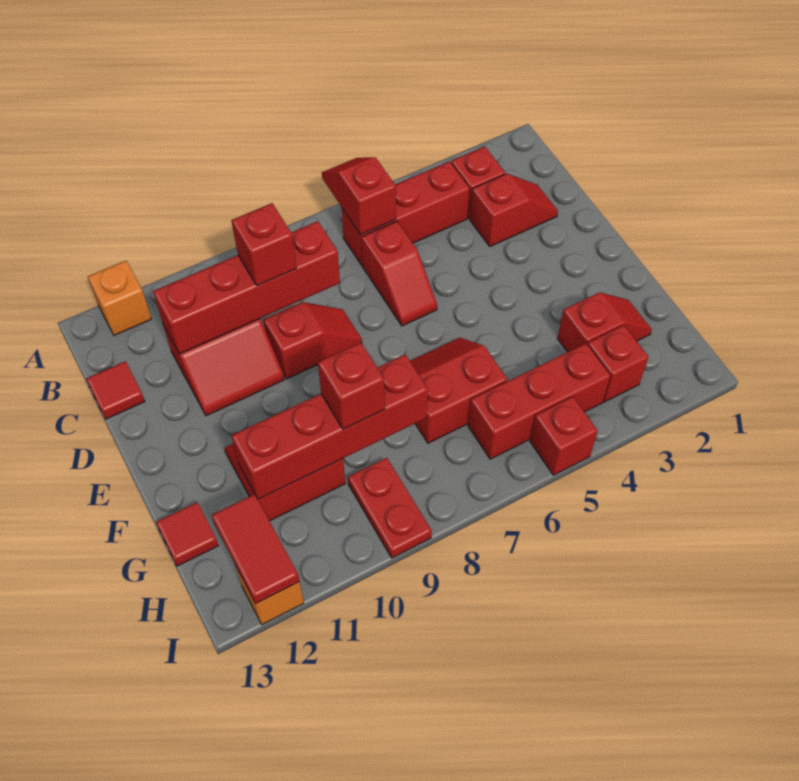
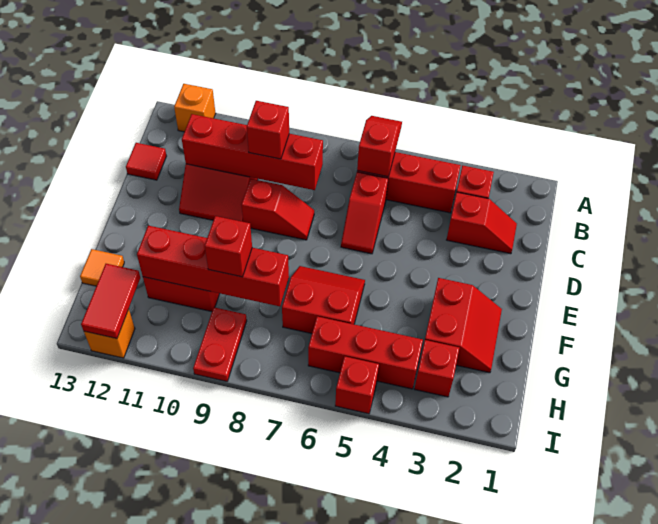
red 1x2 slope [557,292,652,352] -> red 2x2 slope [425,278,502,373]
red 1x1 tile [156,502,219,566] -> orange 1x1 tile [80,249,124,286]

